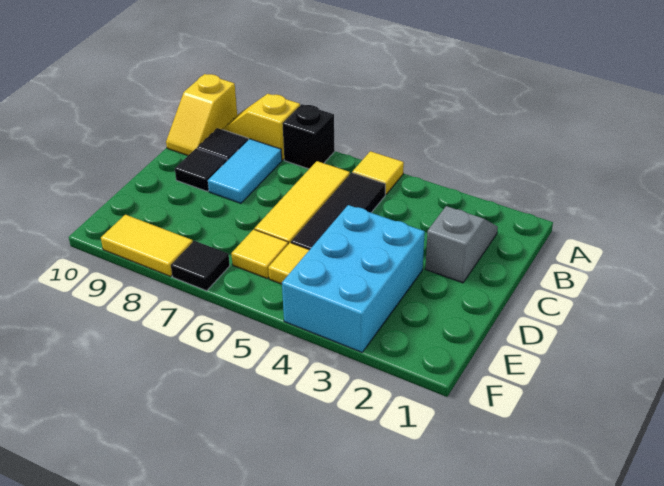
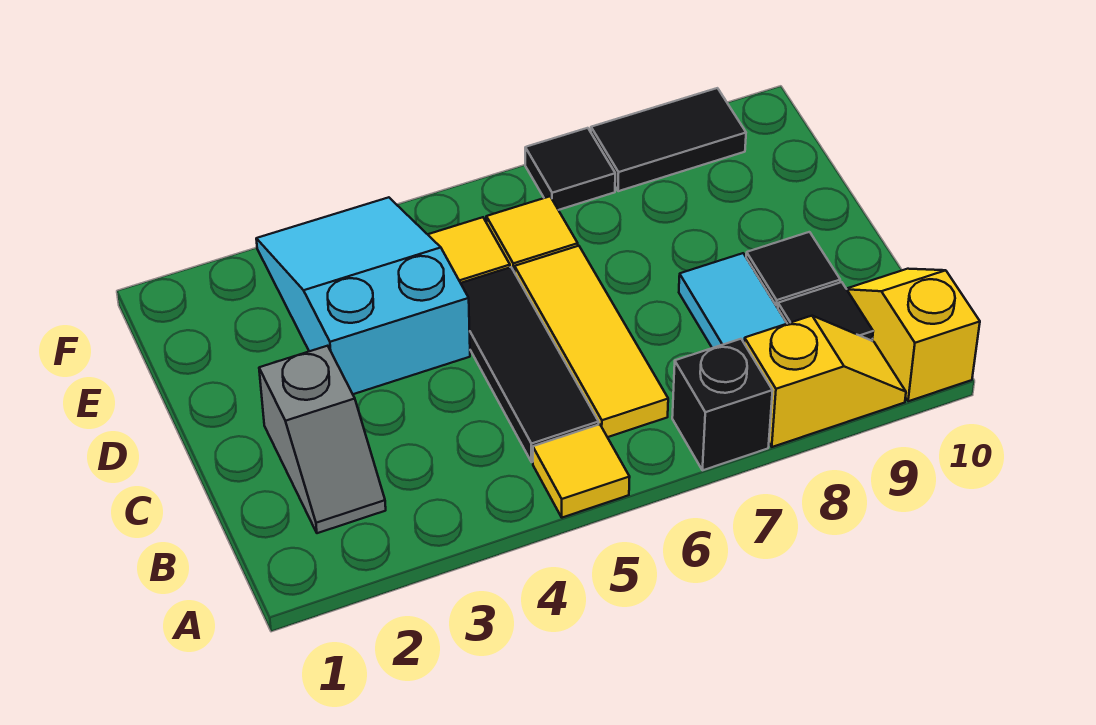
cyan 2x3 brick [282,205,425,352] -> cyan 2x3 slope [256,197,470,394]
yellow 1x2 tile [101,215,193,276] -> black 1x2 tile [591,88,746,191]

